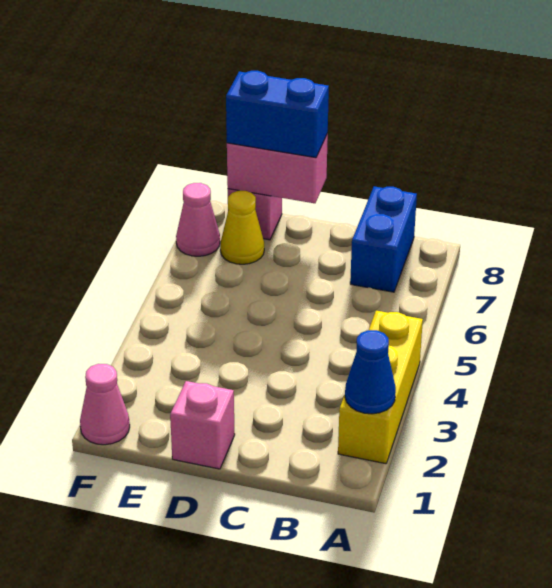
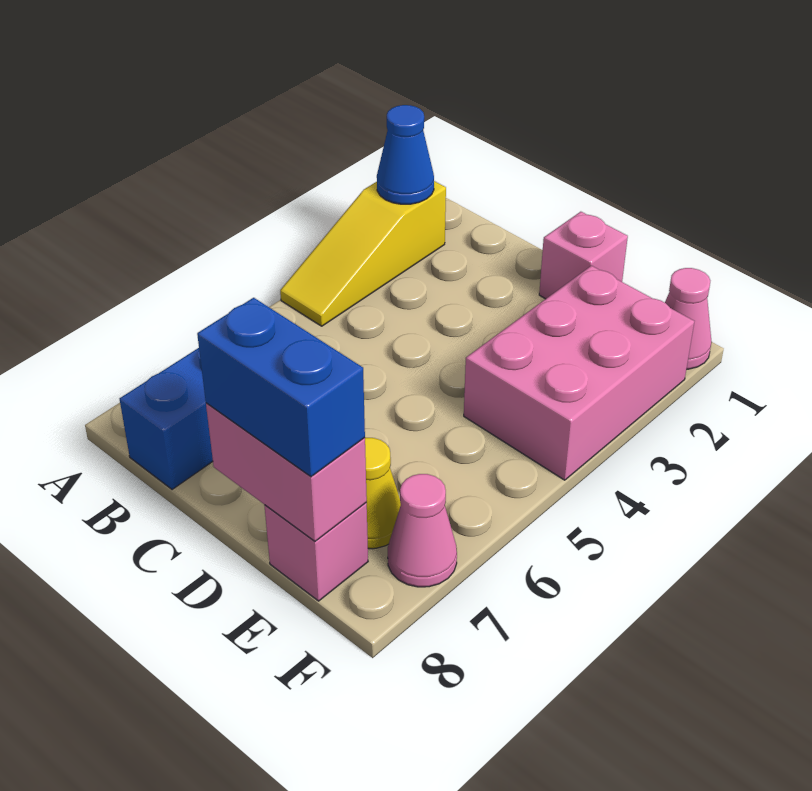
yellow 1x3 brick [338,311,423,464] -> yellow 1x3 slope [280,181,446,326]
none -> pink 2x3 brick [464,266,694,480]

